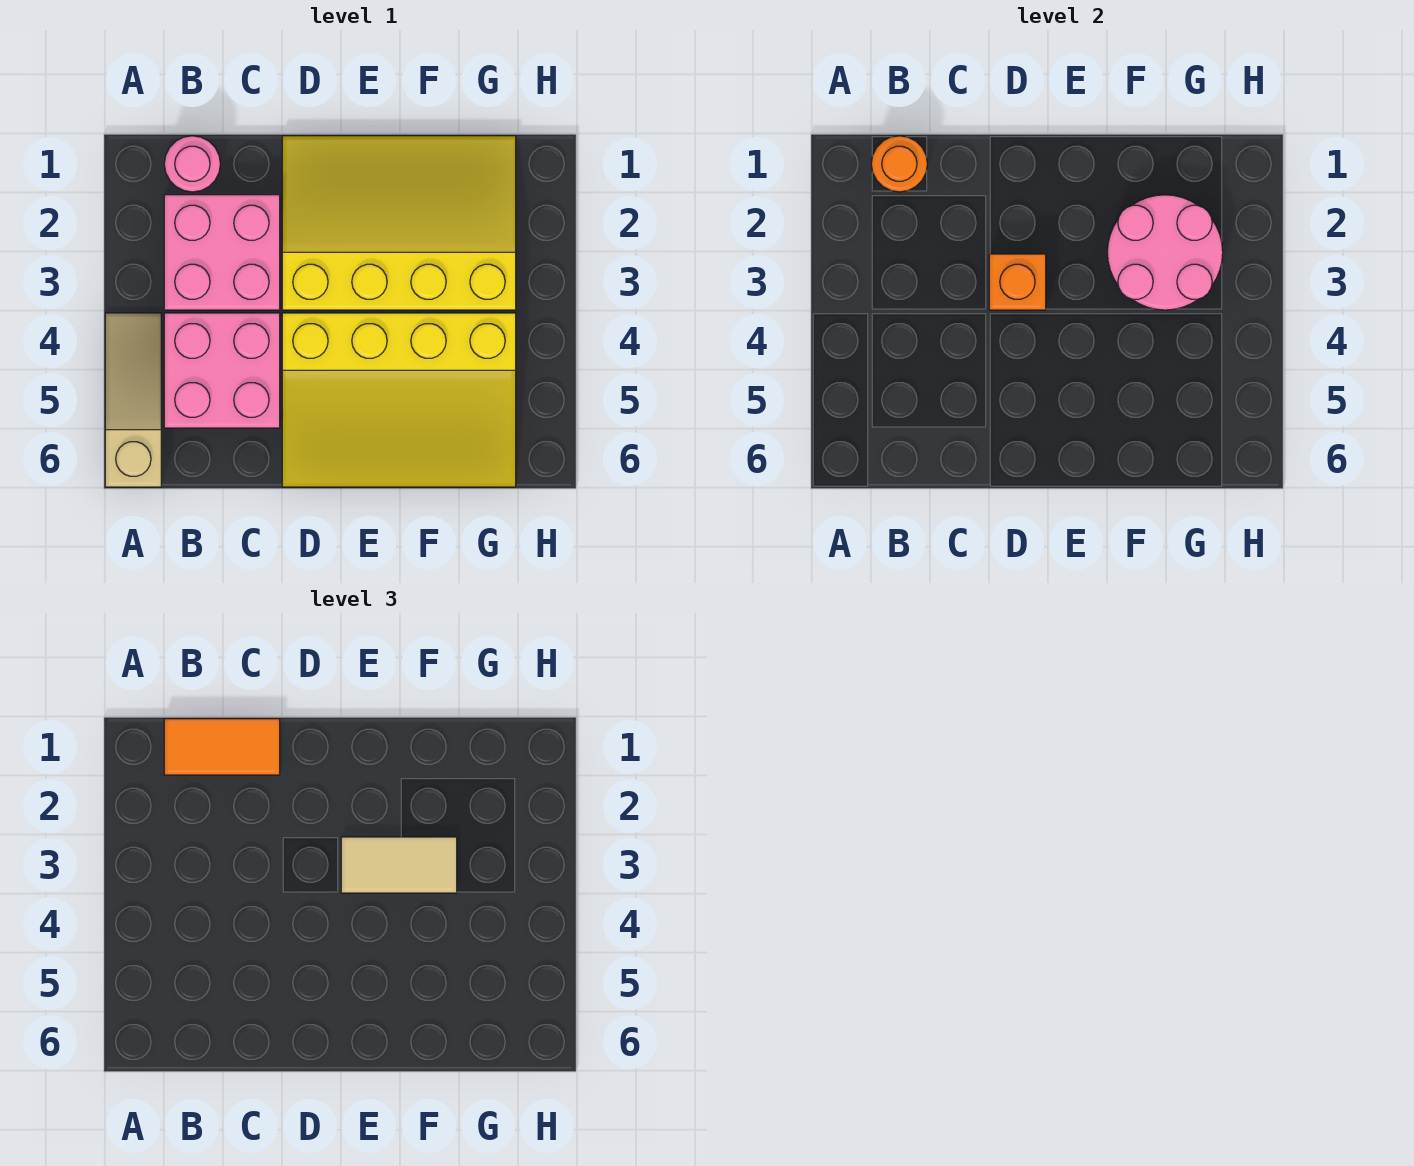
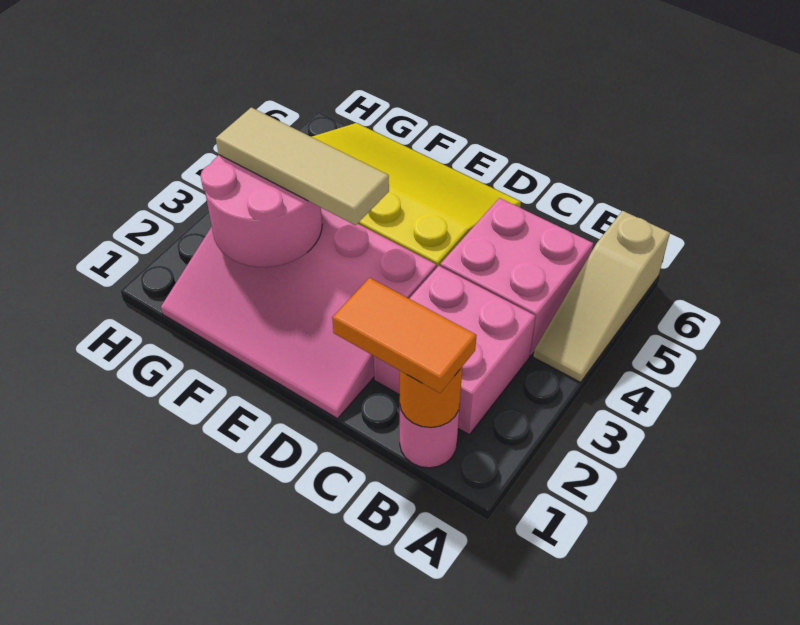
yellow 3x4 slope [282,136,516,310] -> pink 3x4 slope [161,208,436,419]
orange 1x1 brick [989,254,1046,310] -> none
tan 1x2 tile [341,837,457,893] -> tan 1x3 tile [216,107,389,225]

